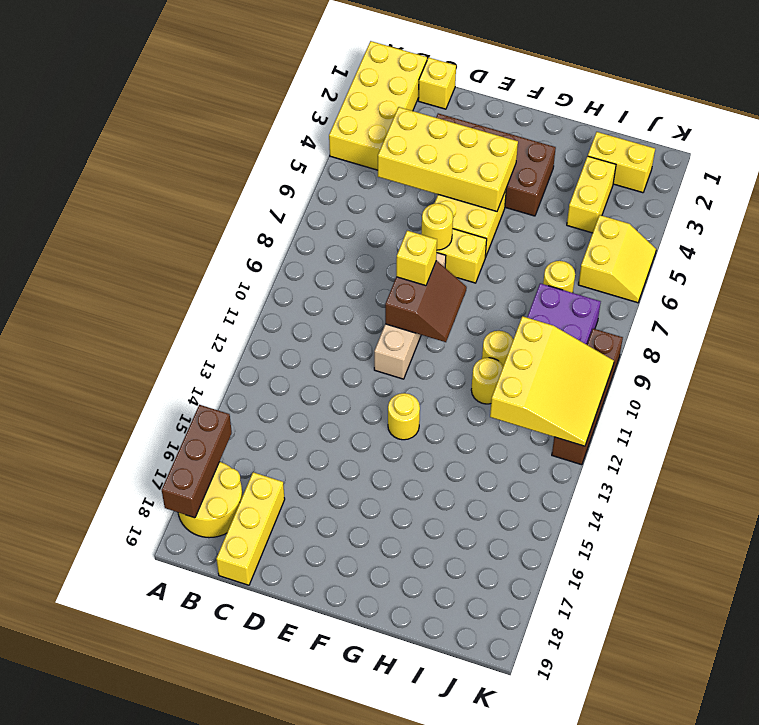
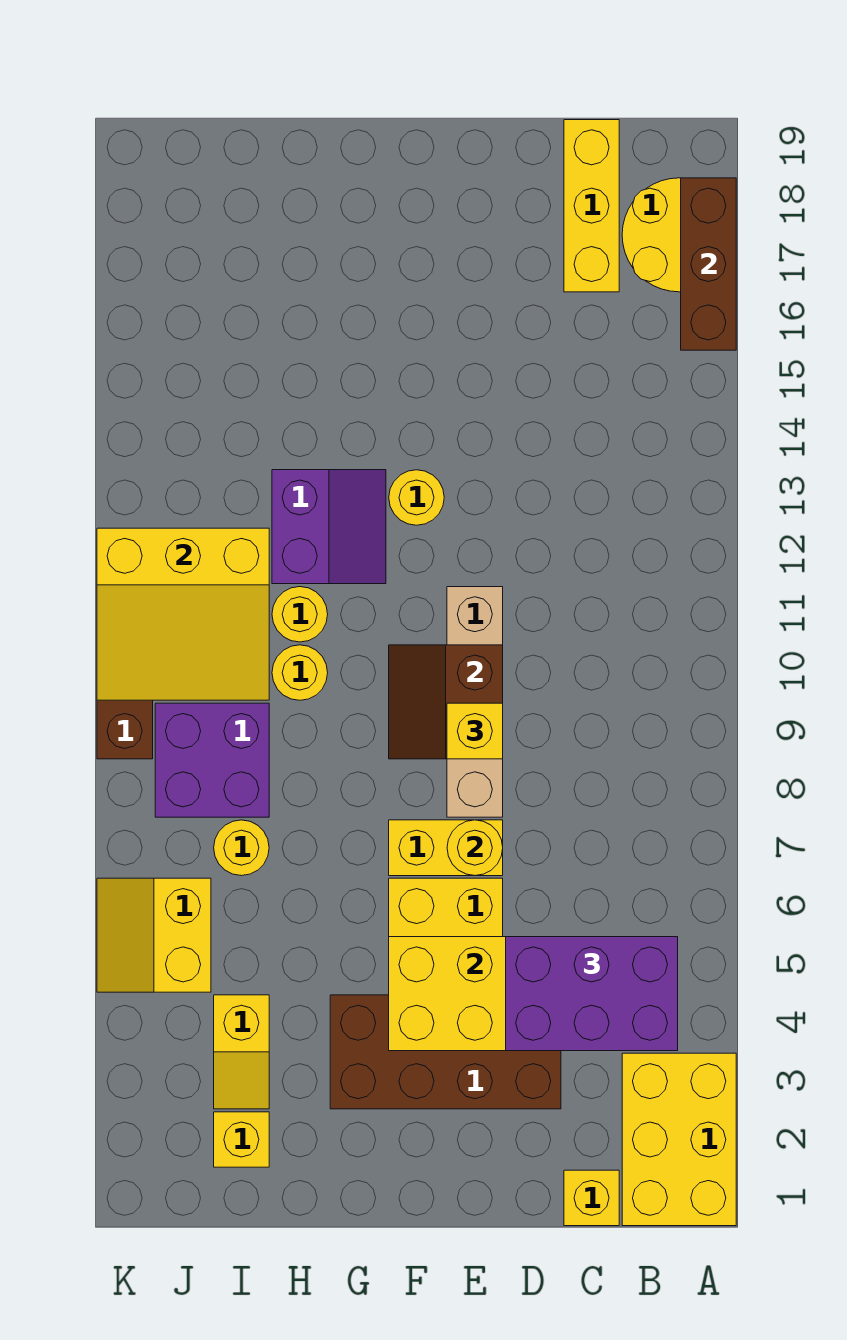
yellow 2x4 brick [329,41,427,170] -> yellow 2x3 brick [622,1053,736,1226]
none -> purple 2x3 brick [506,937,678,1051]
none -> purple 2x2 slope [272,470,386,584]
yellow 1x2 brick [588,132,655,193] -> yellow 1x1 brick [214,1112,269,1167]
yellow 1x2 brick [567,156,616,233] -> yellow 1x2 slope [214,995,269,1109]
yellow 3x3 slope [490,316,614,446] -> yellow 3x3 slope turned to [97,528,269,700]

